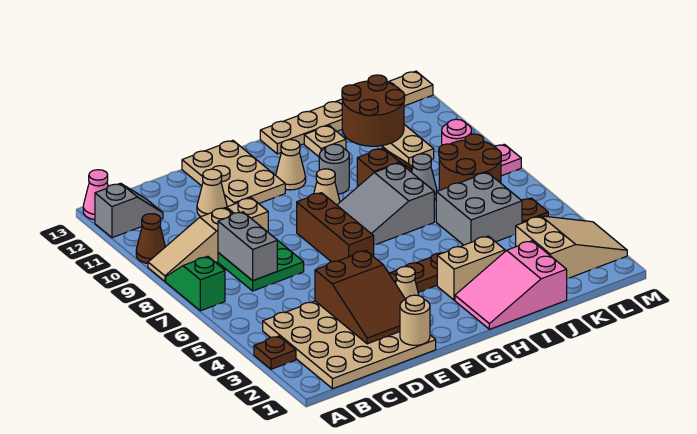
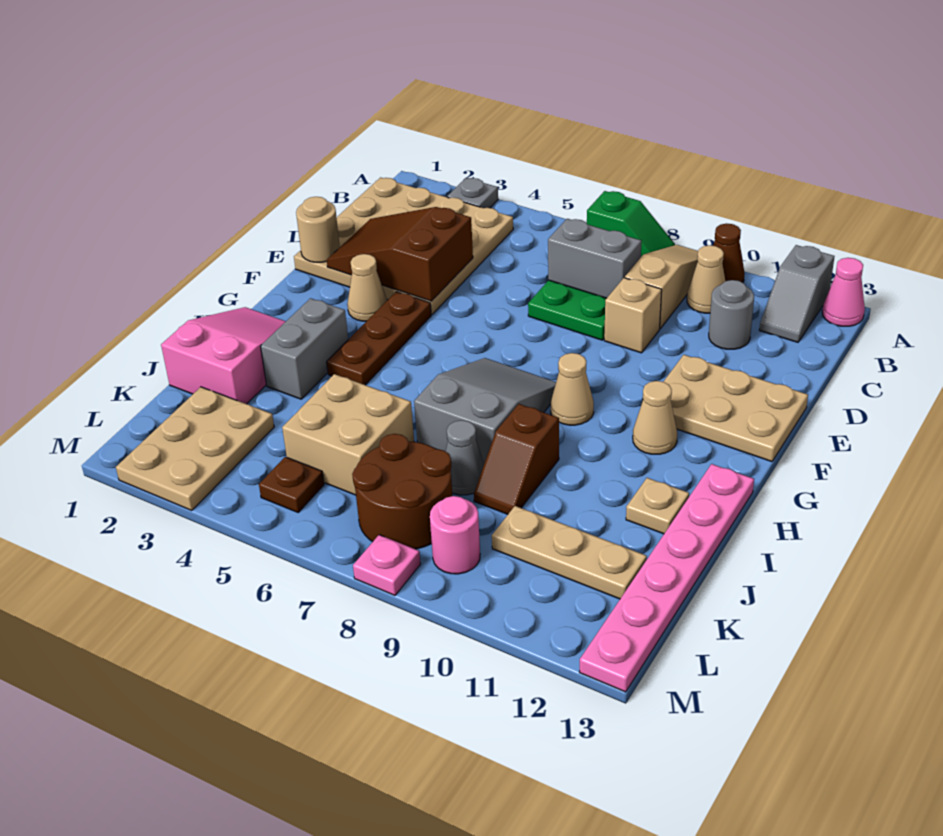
brown 1x1 plate [254,336,296,369] -> grey 1x1 plate [447,178,498,208]
tan 1x1 cone [197,169,227,217] -> tan 1x1 cone moved to [687,245,725,313]
brown 1x3 brick [297,193,374,262] -> none
tan 1x2 brick [437,236,505,300] -> grey 1x2 brick [261,298,348,399]
grey 1x1 round brick [319,144,349,194] -> grey 1x1 round brick moved to [709,280,754,349]
tan 1x6 plate [260,71,433,154] -> pink 1x6 plate [579,464,754,692]
grey 2x2 brick [436,172,522,245] -> tan 2x2 brick [282,374,414,495]
brown 2x2 round brick [342,75,405,146] -> none
tan 2x3 slope [516,216,627,278] -> tan 2x3 plate [116,387,274,511]

